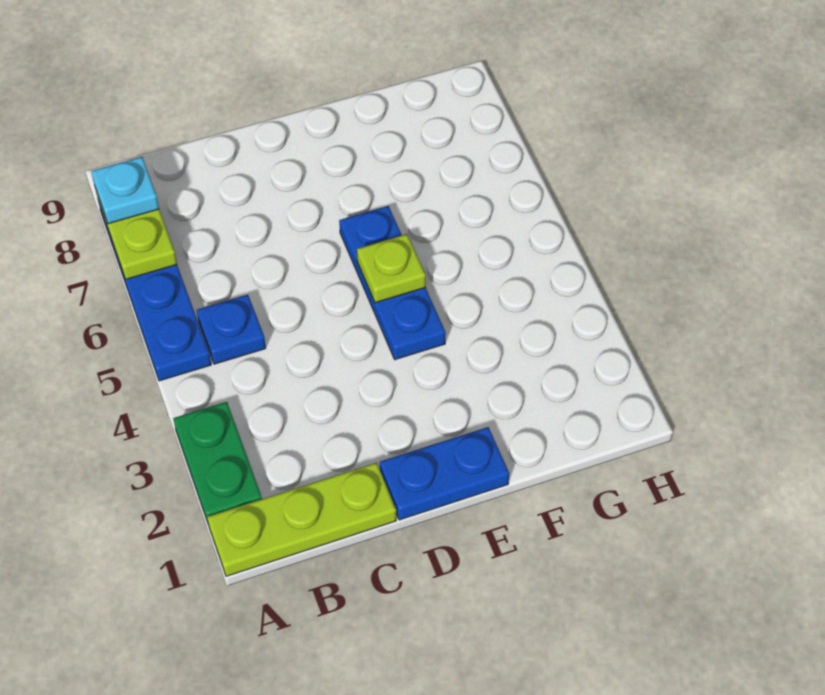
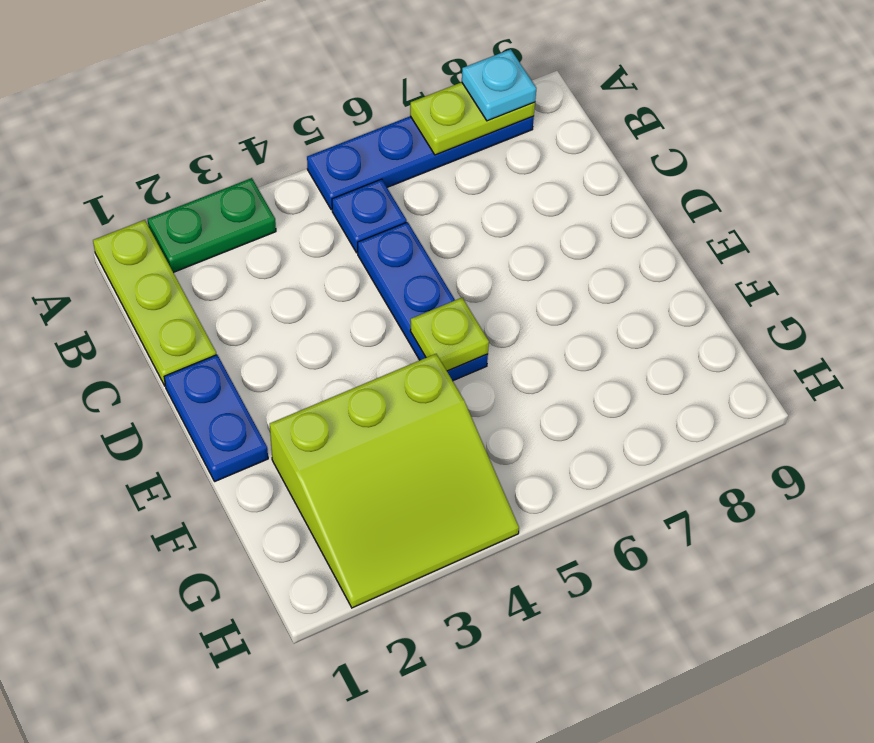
blue 1x3 plate [339,206,446,360] -> blue 1x3 plate turned to [358,222,488,381]
none -> lime 3x3 slope [270,354,519,608]

